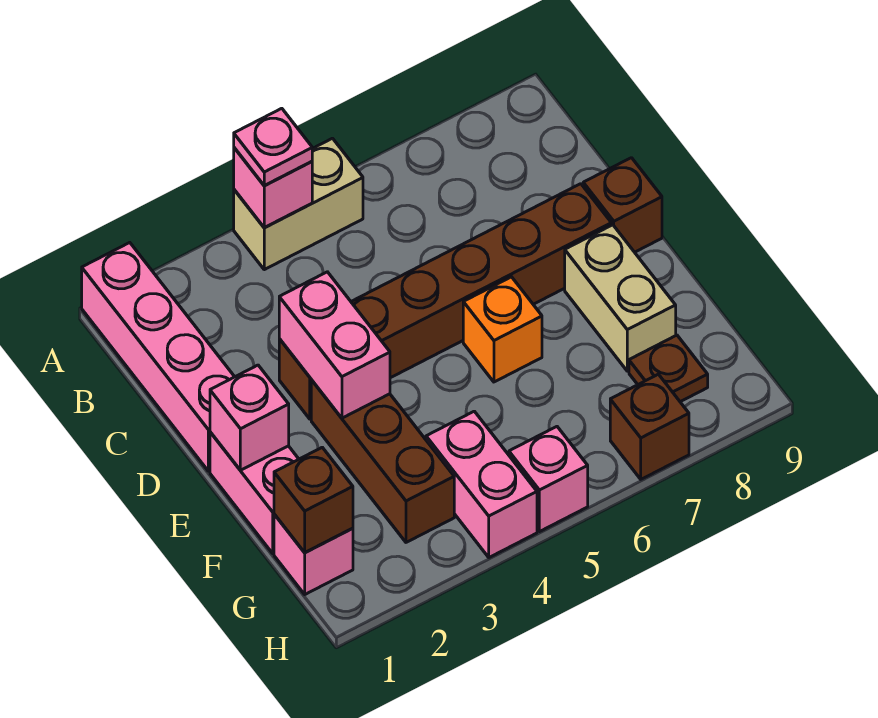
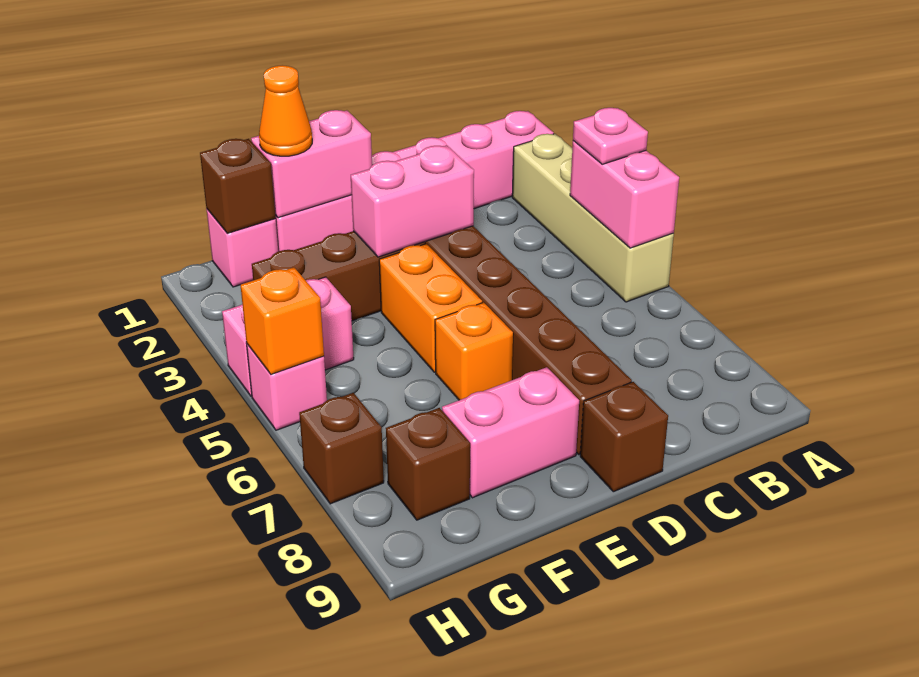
tan 1x2 brick [234,138,363,270] -> tan 1x4 brick [512,134,674,302]
pink 1x1 brick [234,148,312,227] -> pink 1x2 brick [570,141,679,248]
pink 1x1 brick [210,365,289,470] -> pink 1x2 brick [251,110,372,218]
none -> orange 1x2 brick [379,244,482,372]
tan 1x2 brick [565,225,676,371] -> pink 1x2 brick [442,367,579,498]
none -> orange 1x1 cone [259,65,312,156]
brown 1x1 plate [629,335,708,402] -> brown 1x1 brick [386,408,470,520]
none -> orange 1x1 brick [241,267,324,374]

